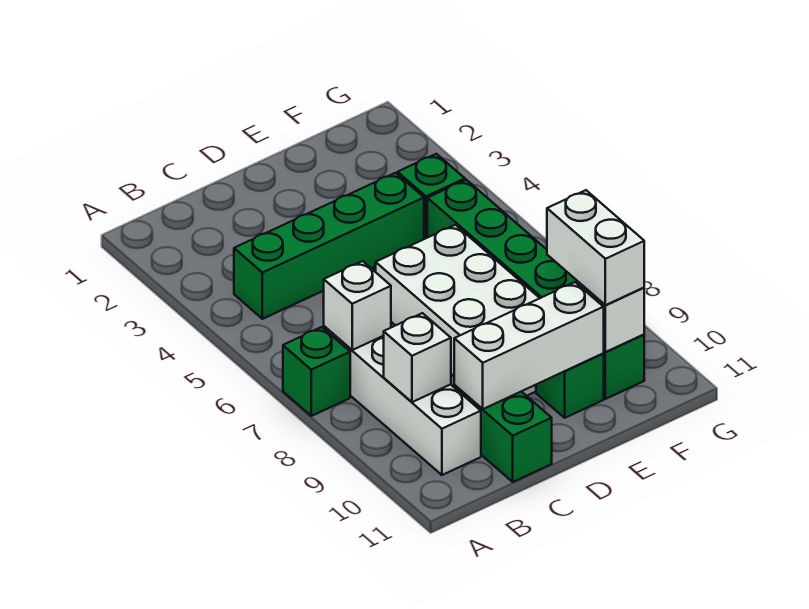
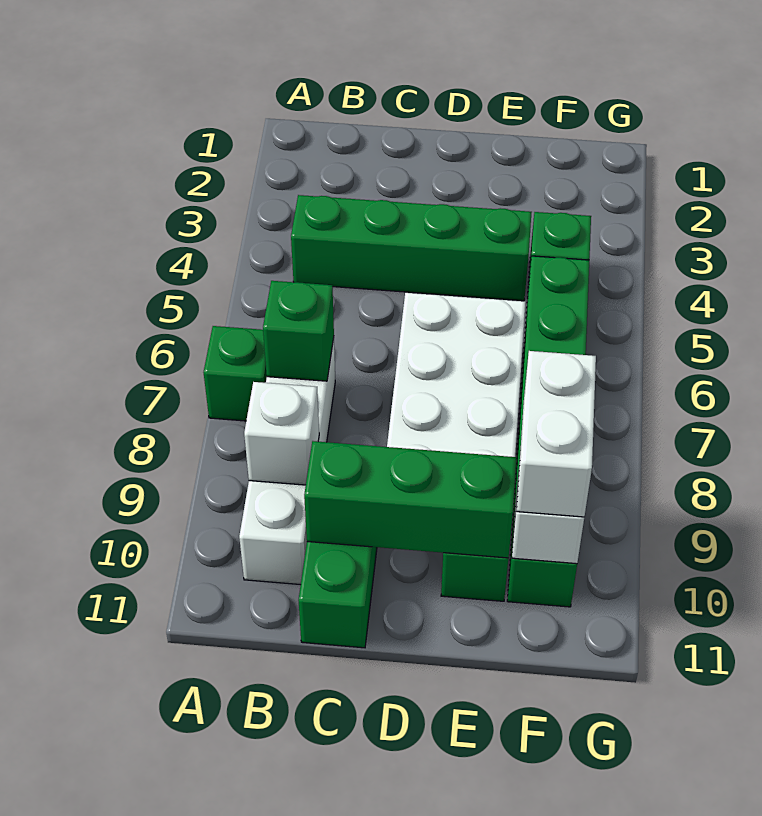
white 1x1 brick [323,261,391,350] -> green 1x1 brick [263,281,334,381]
white 1x3 brick [454,282,604,409] -> green 1x3 brick [304,441,517,558]

